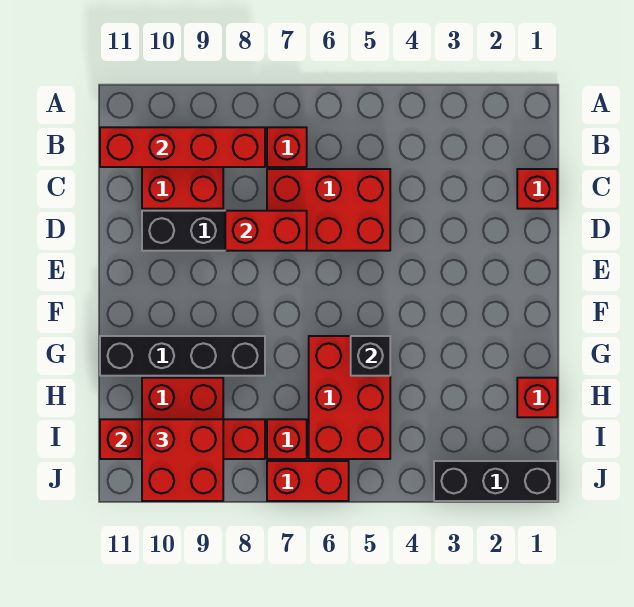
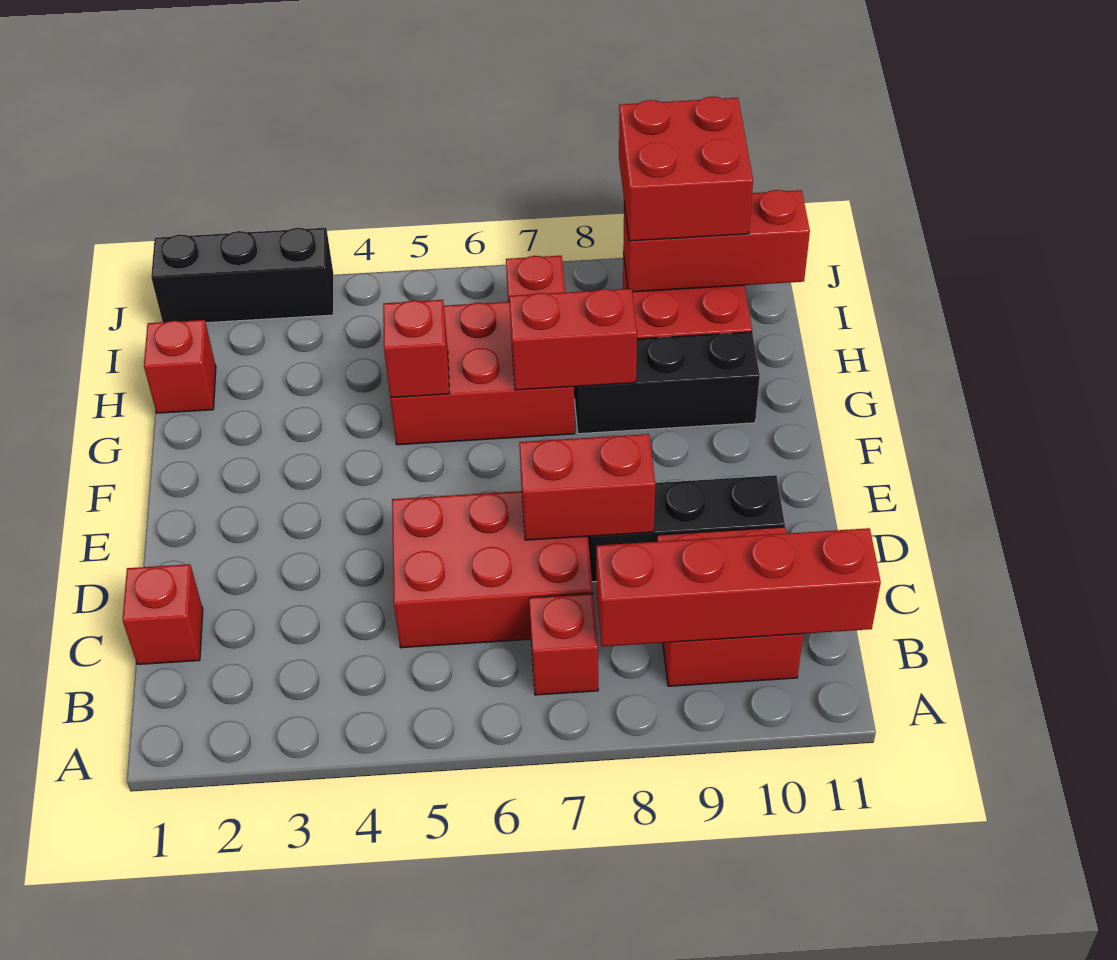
red 2x3 brick [309,336,390,459] -> red 2x3 brick turned to [390,302,575,445]
black 1x1 brick [351,336,390,376] -> red 1x1 brick [383,300,450,398]
black 1x4 brick [100,336,265,376] -> black 1x3 brick [574,332,760,434]
red 1x4 brick [100,419,265,459] -> red 1x3 brick [623,190,810,292]
red 1x2 brick [267,461,349,501] -> red 1x2 brick moved to [509,289,637,390]

